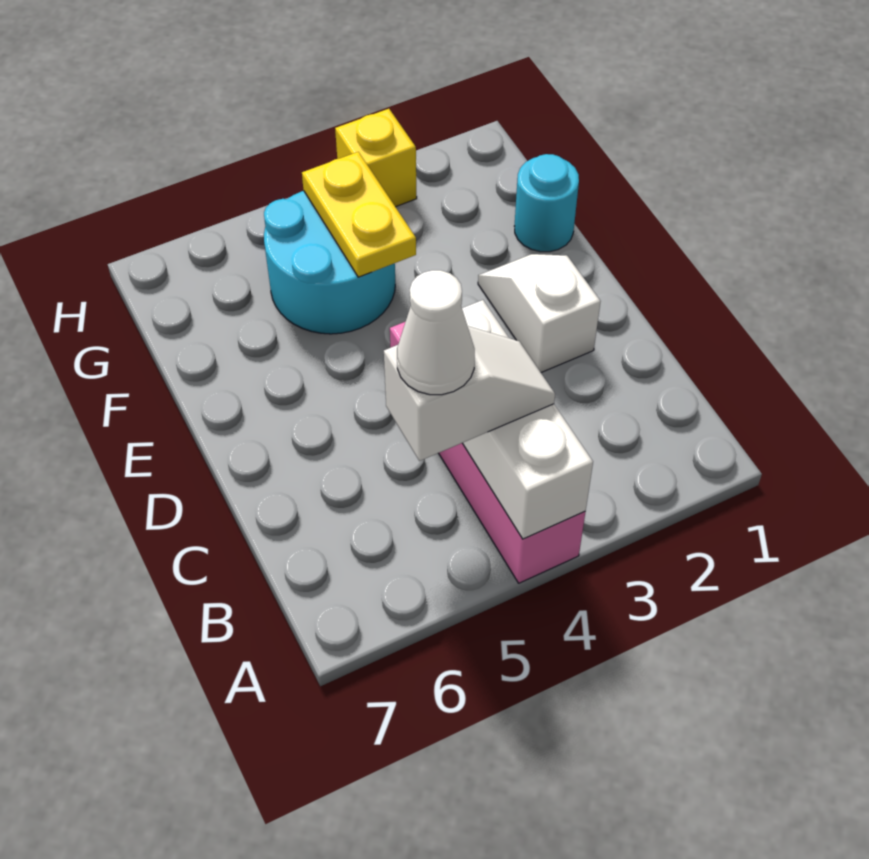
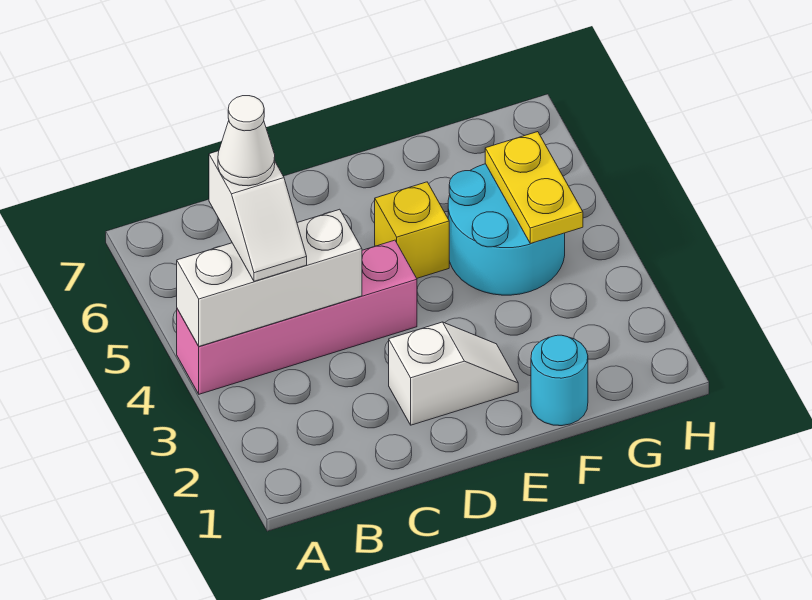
yellow 1x2 plate [302,152,416,277] -> yellow 1x2 plate turned to [485,132,583,244]
yellow 1x1 brick [335,109,417,207] -> yellow 1x1 brick moved to [375,182,449,278]

